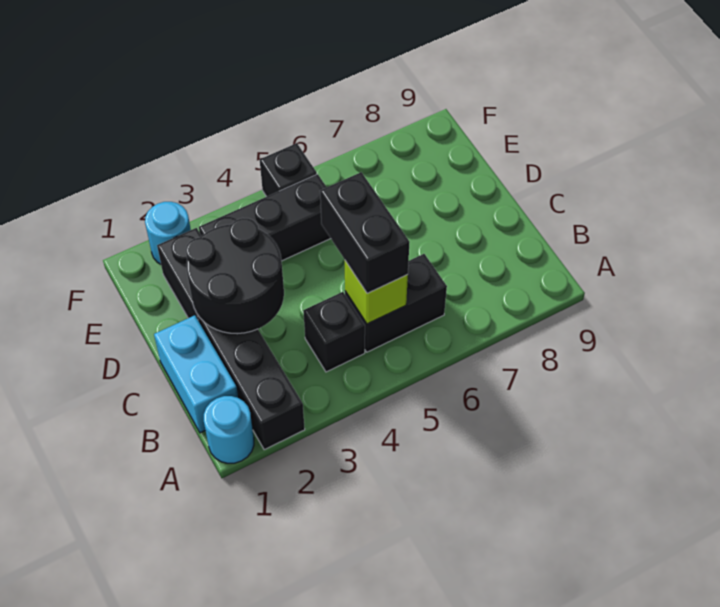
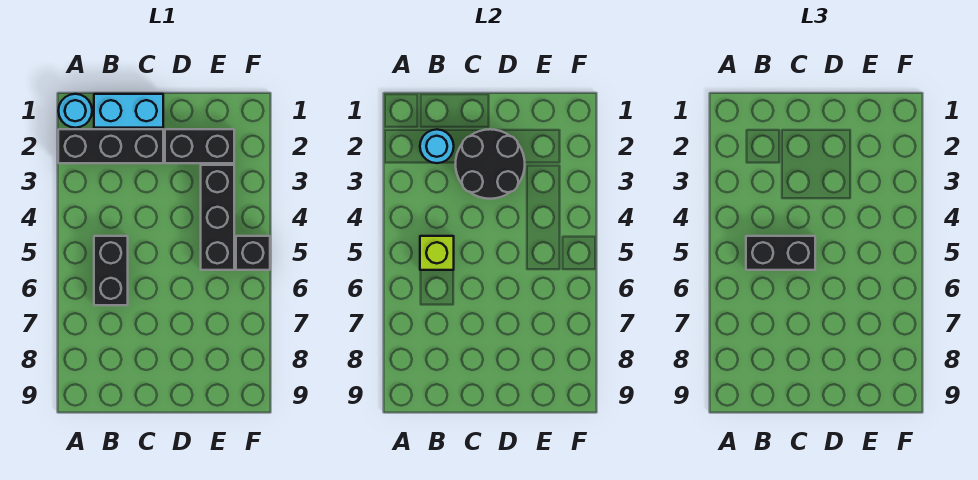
black 1x1 brick [303,292,365,372] -> none
cyan 1x1 round brick [145,202,191,264] -> cyan 1x1 round brick moved to [420,129,454,163]

